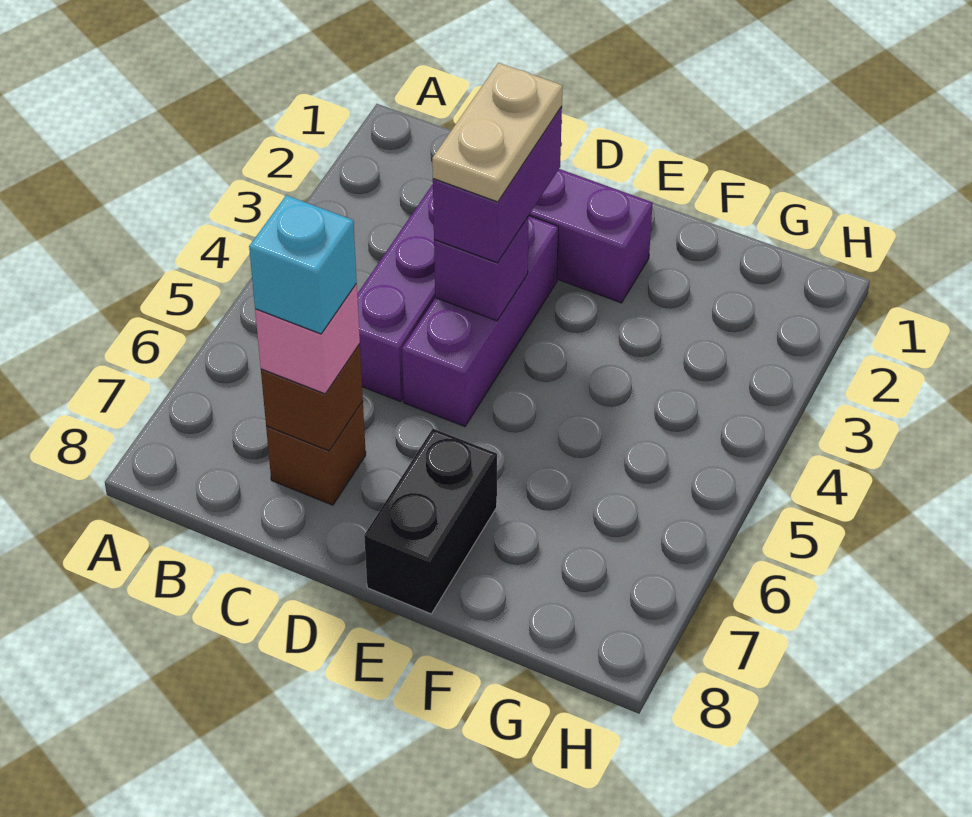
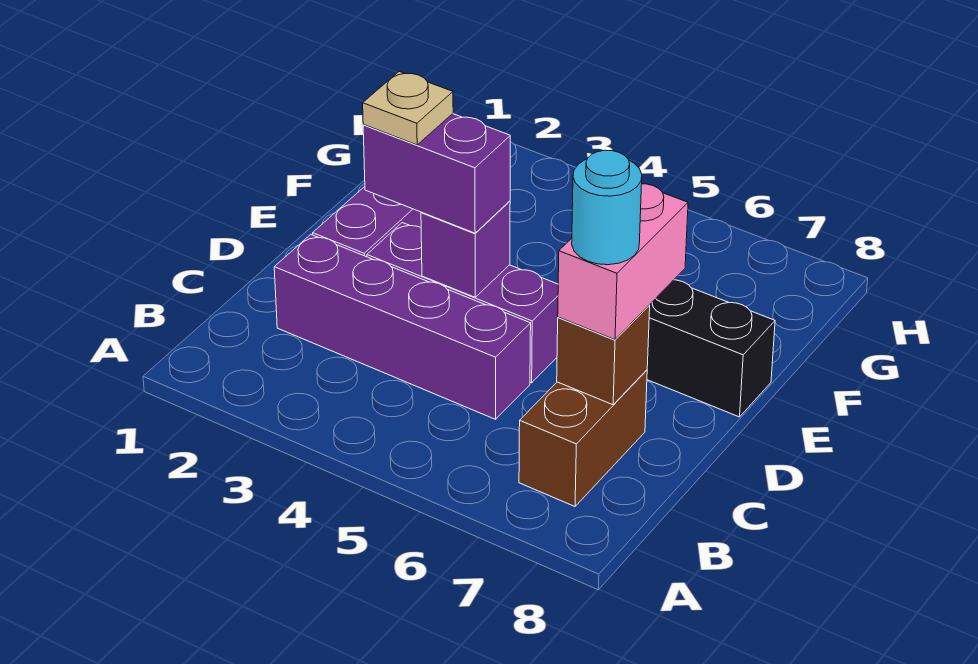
brown 1x1 brick [266,401,366,505] -> brown 1x2 brick [519,370,647,506]
pink 1x1 brick [255,284,360,394] -> pink 1x2 brick [558,184,688,340]
cyan 1x1 brick [249,195,357,334] -> cyan 1x1 round brick [572,150,642,265]
tan 1x2 plate [432,63,562,202] -> tan 1x1 plate [363,72,453,145]

